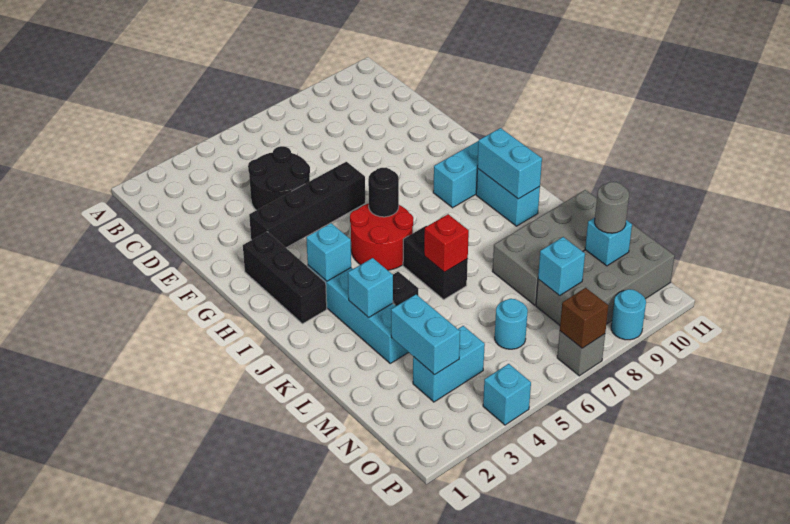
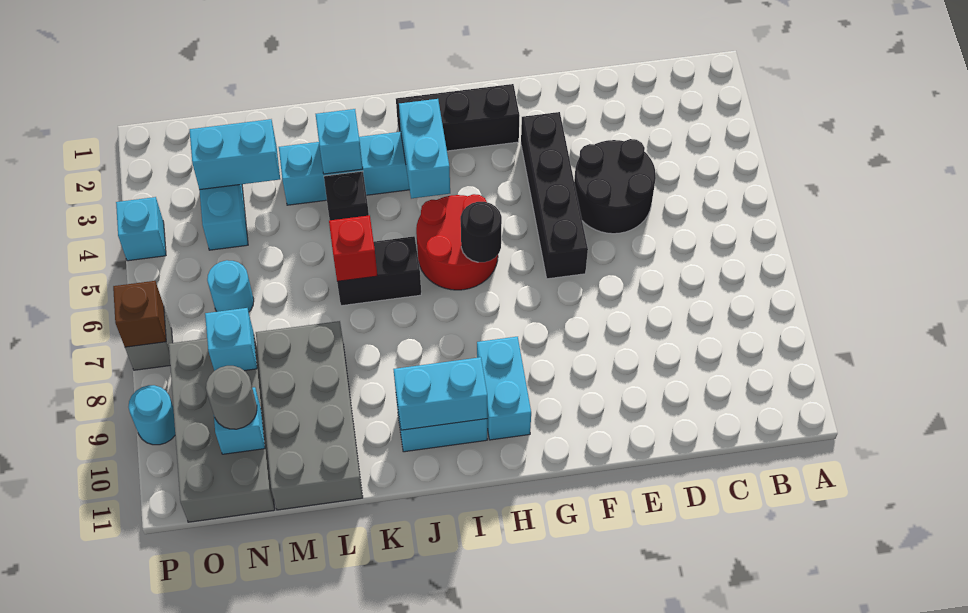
cyan 1x1 brick [306,223,351,281] -> cyan 1x2 brick [399,99,450,199]

